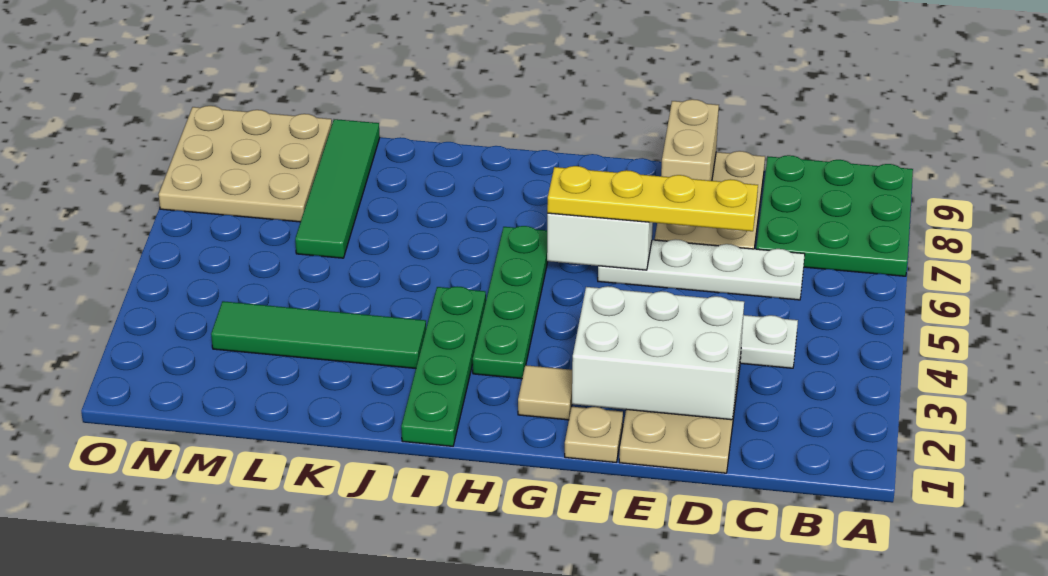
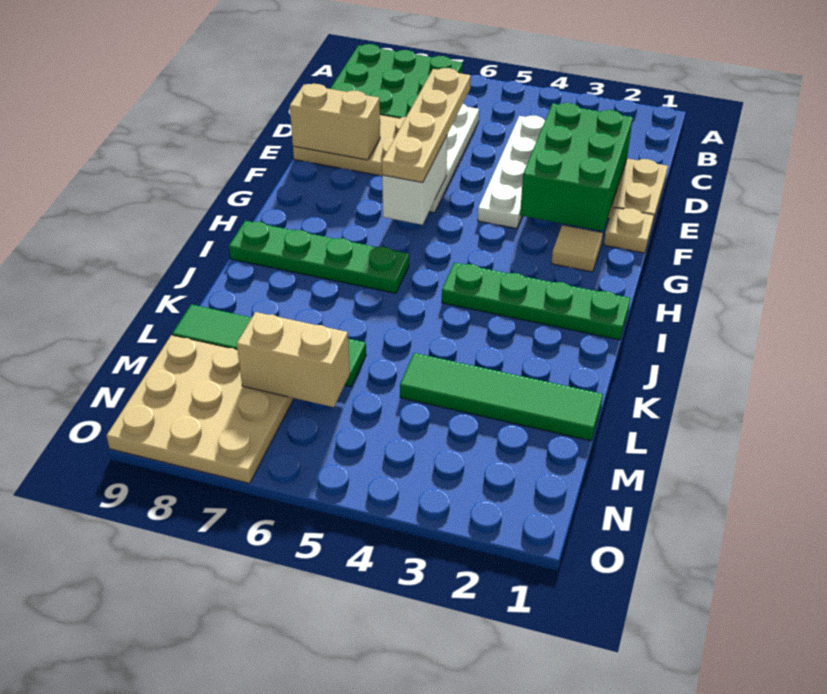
white 2x3 brick [572,286,744,420] -> green 2x3 brick [520,103,633,231]
yellow 1x4 plate [547,166,758,231] -> tan 1x4 plate [382,68,471,183]
green 1x4 plate [473,226,548,379] -> green 1x4 plate moved to [229,221,409,293]
green 1x4 tile [211,301,426,368] -> green 1x4 tile turned to [400,353,603,441]
none -> tan 1x2 brick [237,312,350,407]

